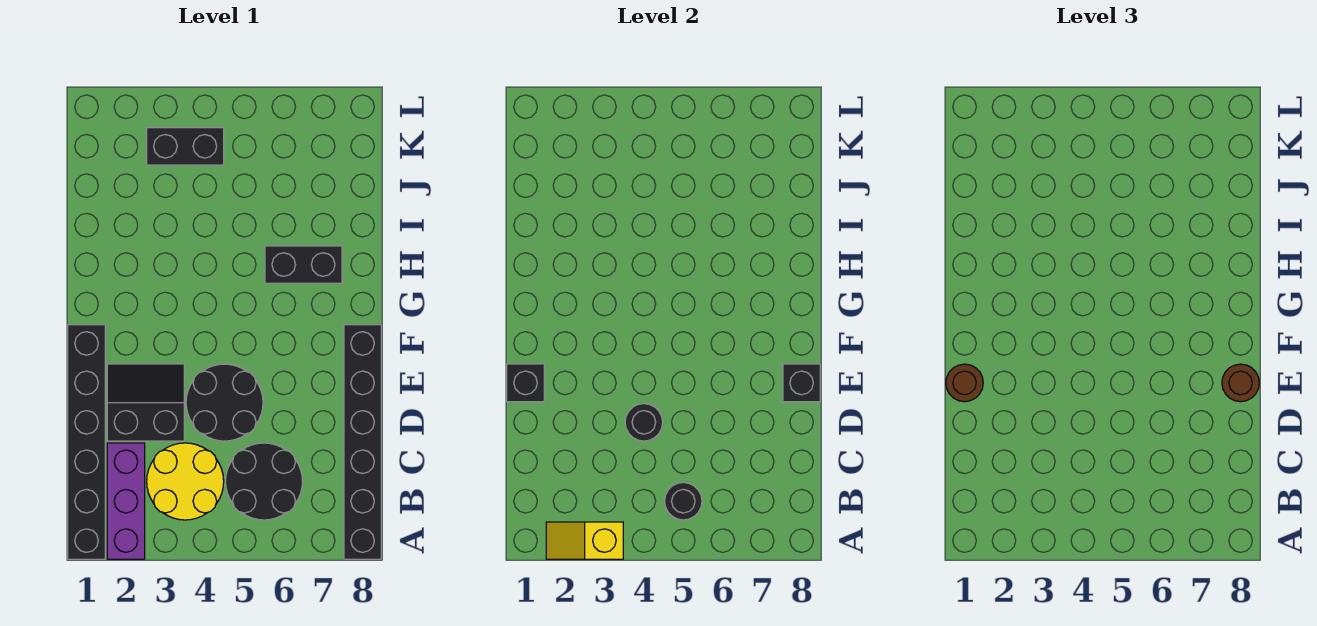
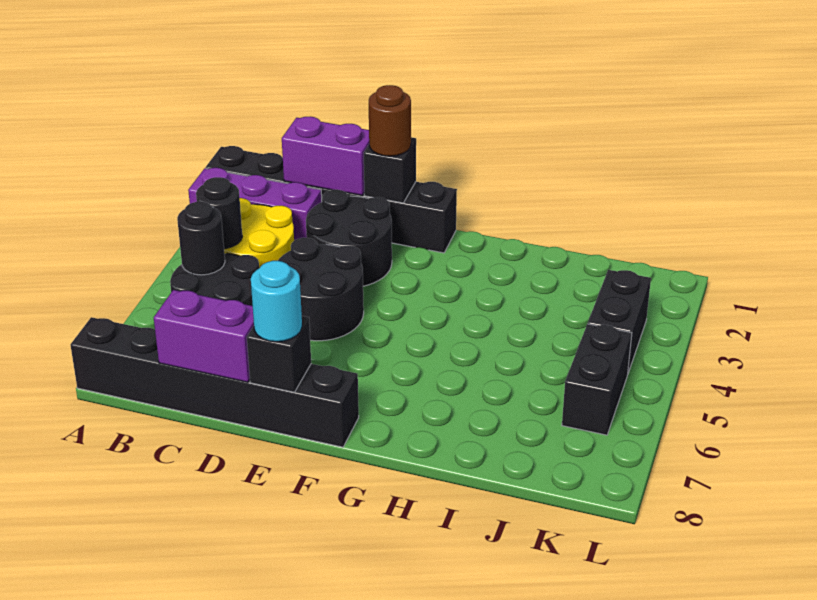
yellow 1x2 slope [546,522,623,559] -> none
none -> purple 1x2 brick [282,117,369,195]
none -> purple 1x2 brick [154,290,254,382]
black 2x2 slope [107,364,184,441] -> black 2x2 round brick [306,190,392,286]
black 1x1 round brick [625,404,663,441] -> black 1x1 round brick moved to [196,177,242,249]
brown 1x1 round brick [1222,364,1259,402] -> cyan 1x1 round brick [251,261,302,342]
black 1x2 brick [265,246,342,283] -> black 1x2 brick moved to [562,324,632,435]

